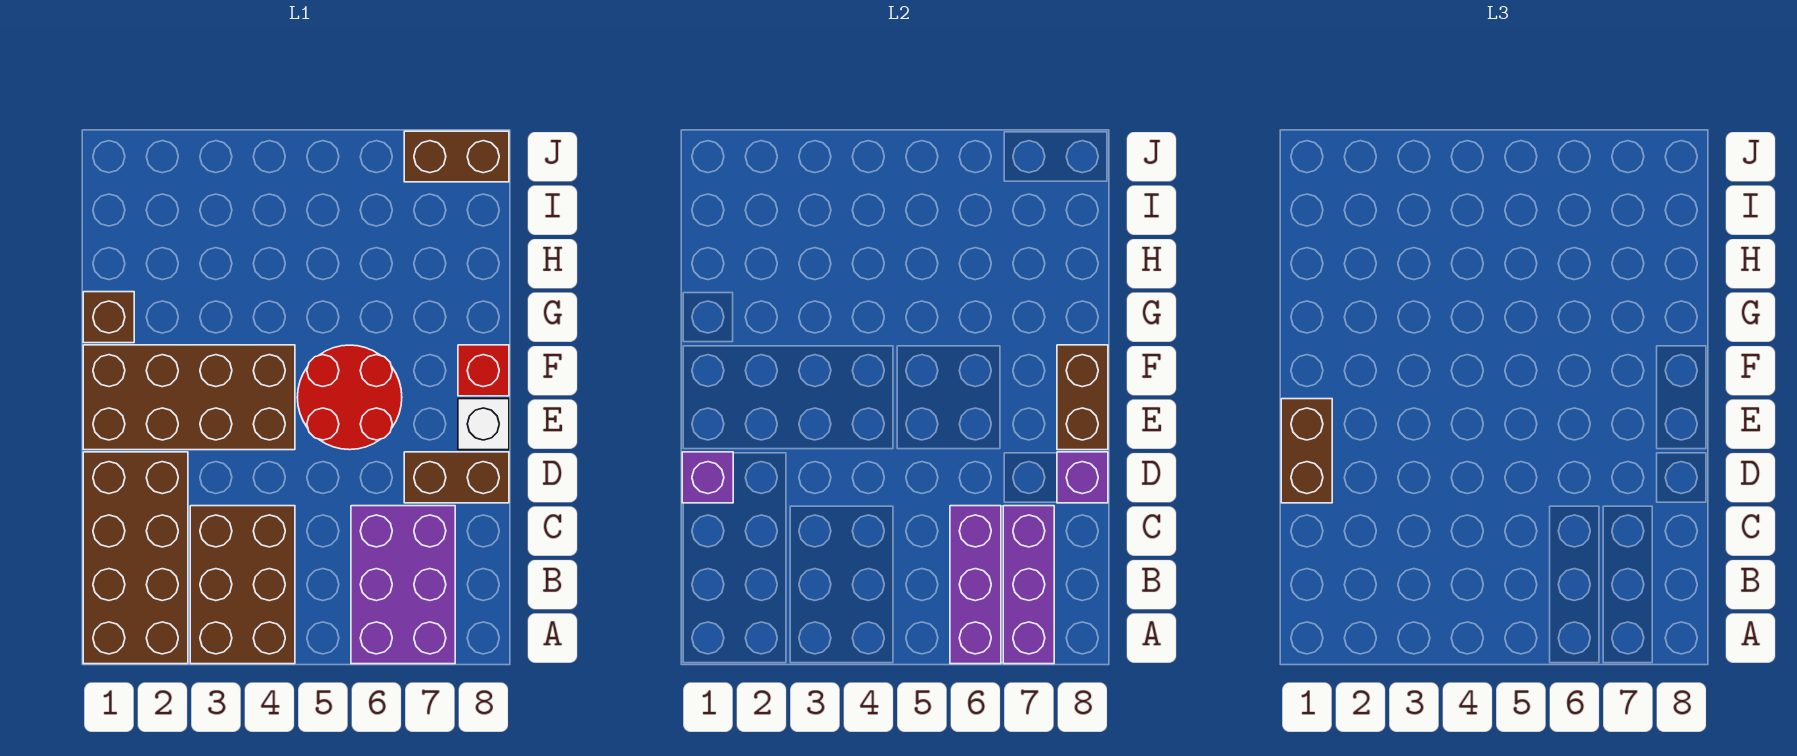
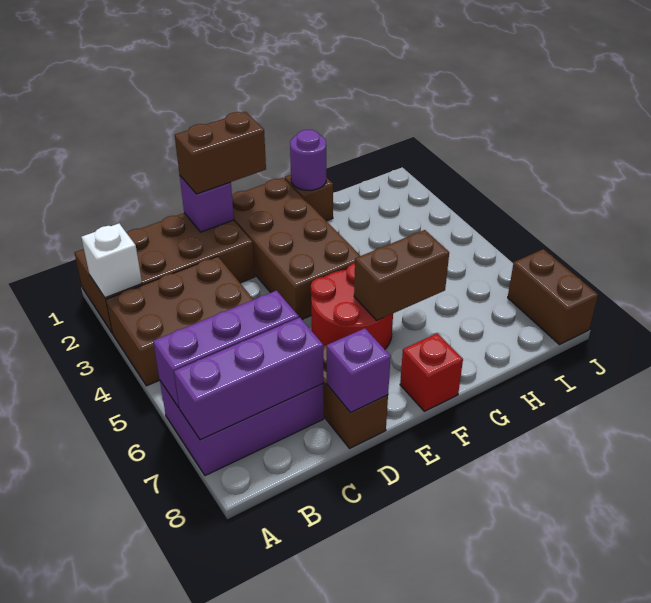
white 1x1 brick [458,399,509,450] -> white 1x1 brick moved to [81,223,142,298]
brown 1x2 brick [1057,345,1108,450] -> brown 1x2 brick moved to [354,230,449,320]
none -> purple 1x1 round brick [290,130,326,190]

